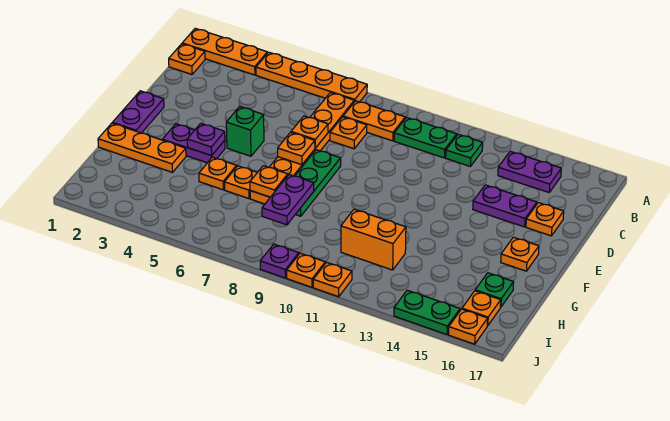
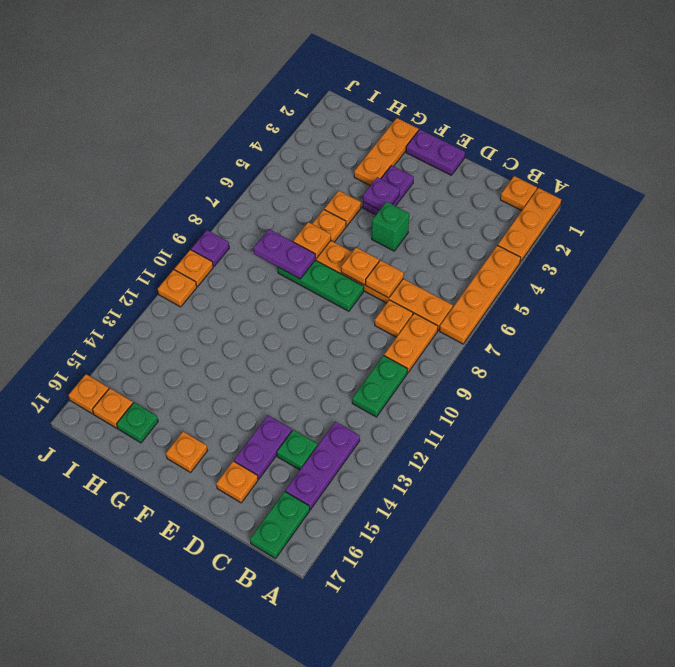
green 1x1 plate [446,134,483,167] -> green 1x1 plate moved to [277,430,317,470]
purple 1x2 plate [498,151,561,192] -> purple 1x3 plate [285,422,360,510]
orange 1x2 brick [341,209,406,270] -> none
green 1x2 plate [394,290,460,335] -> green 1x2 plate moved to [250,491,310,559]

